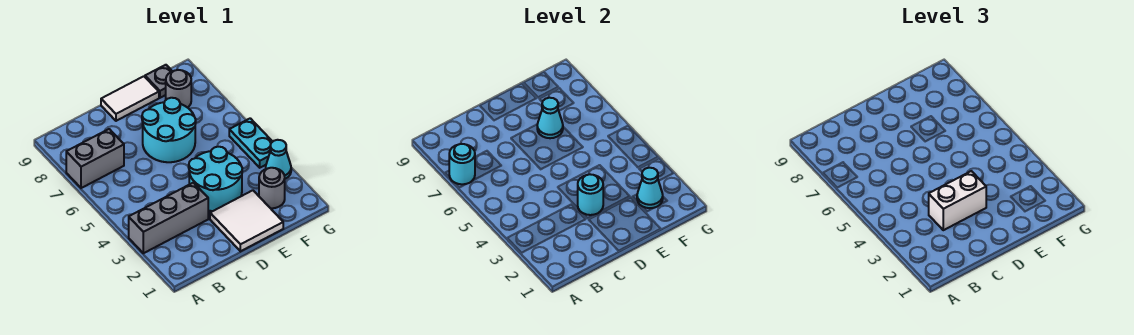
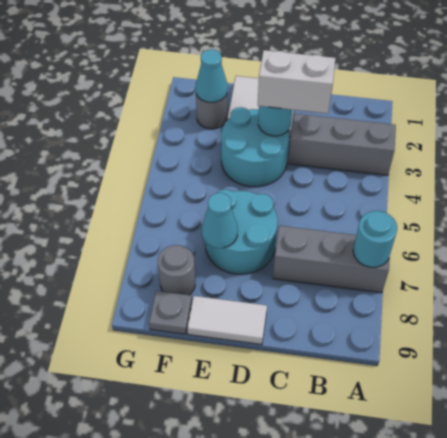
grey 1x2 brick [66,129,124,188] -> grey 1x3 brick [273,226,390,293]
cyan 1x1 cone [266,140,291,179] -> none
cyan 1x2 plate [229,118,273,168] -> none

